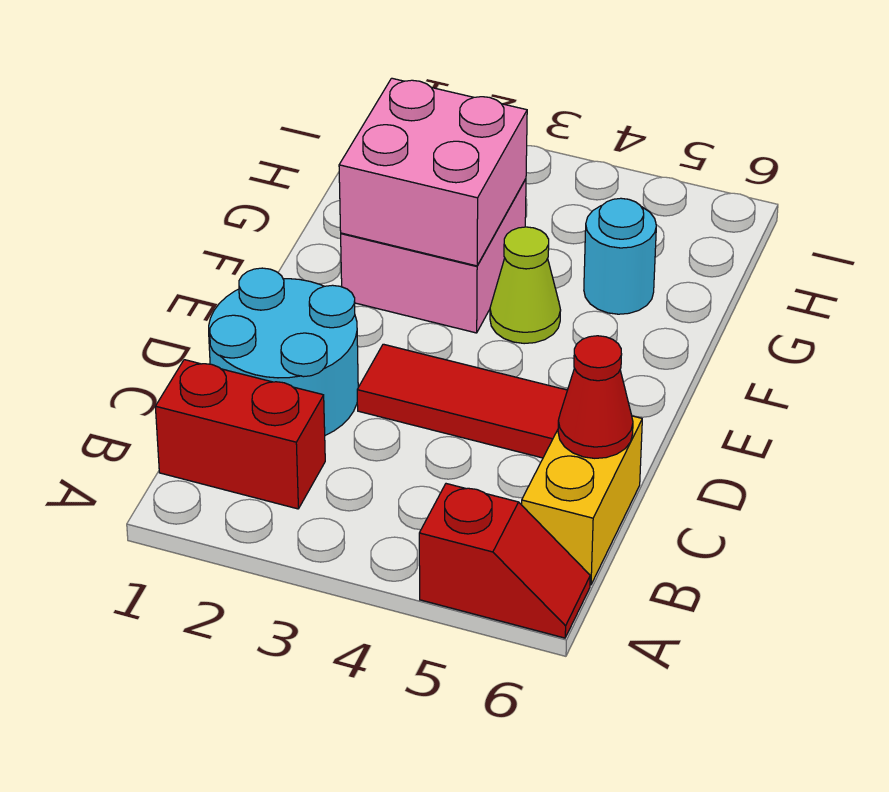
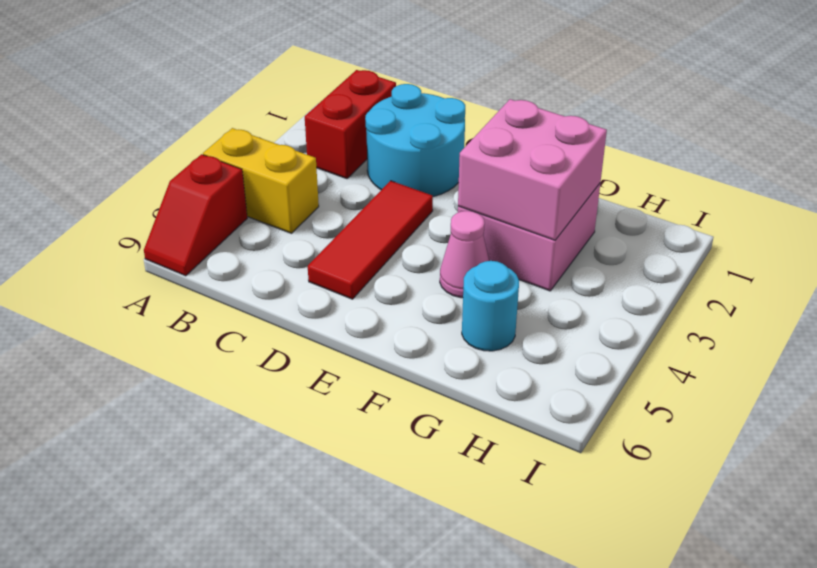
yellow 1x2 brick [522,416,642,585] -> yellow 1x2 brick moved to [203,128,319,233]
red 1x1 cone [558,336,633,458] -> none
lime 1x1 cone [490,227,561,344] -> pink 1x1 cone [440,211,489,298]

